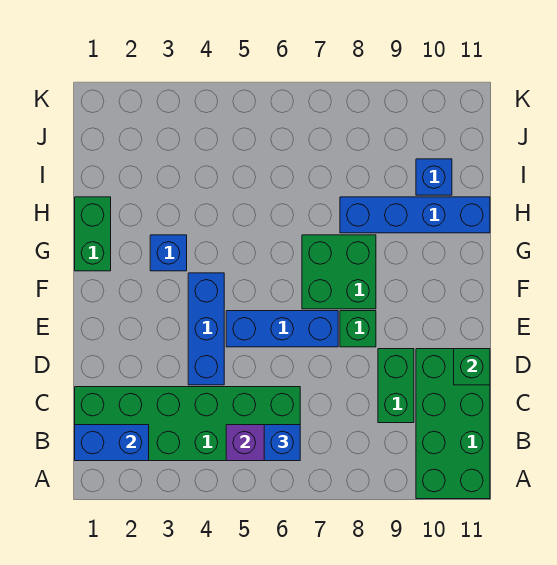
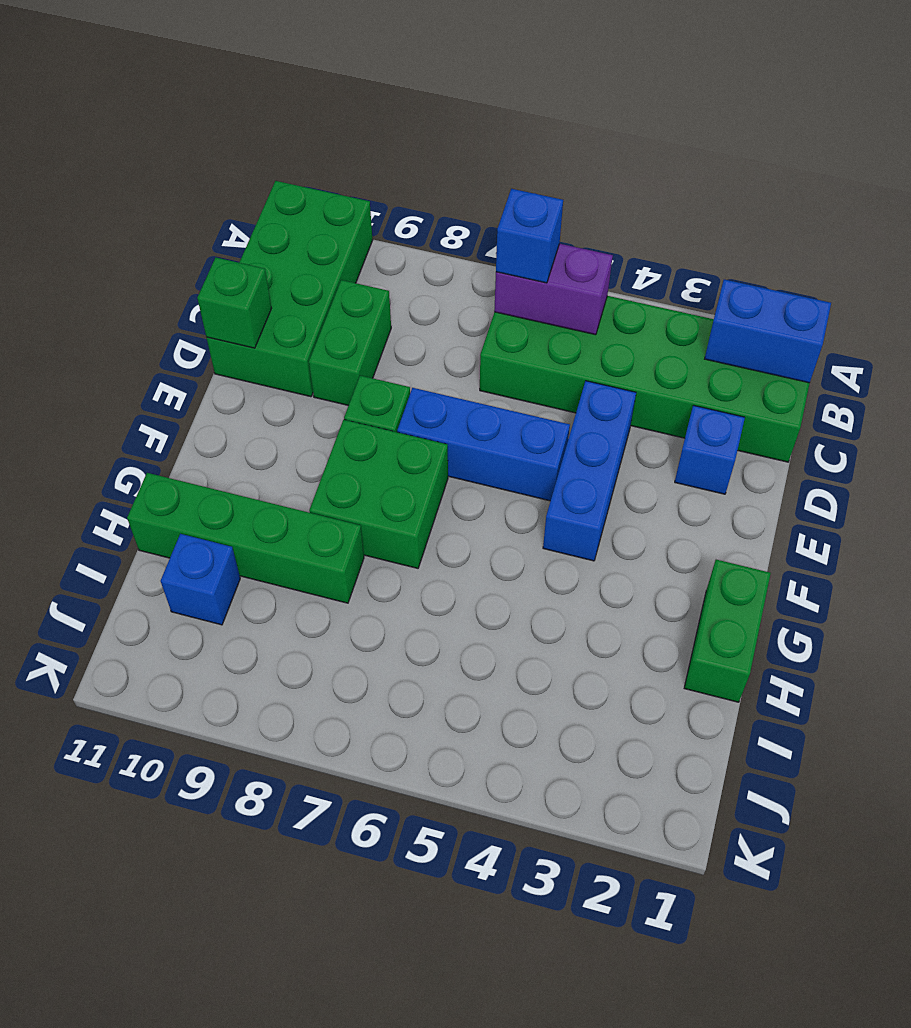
blue 1x1 brick [150,235,187,271] -> blue 1x1 brick moved to [675,405,745,494]
blue 1x4 brick [340,197,490,233] -> green 1x4 brick [127,473,364,603]

